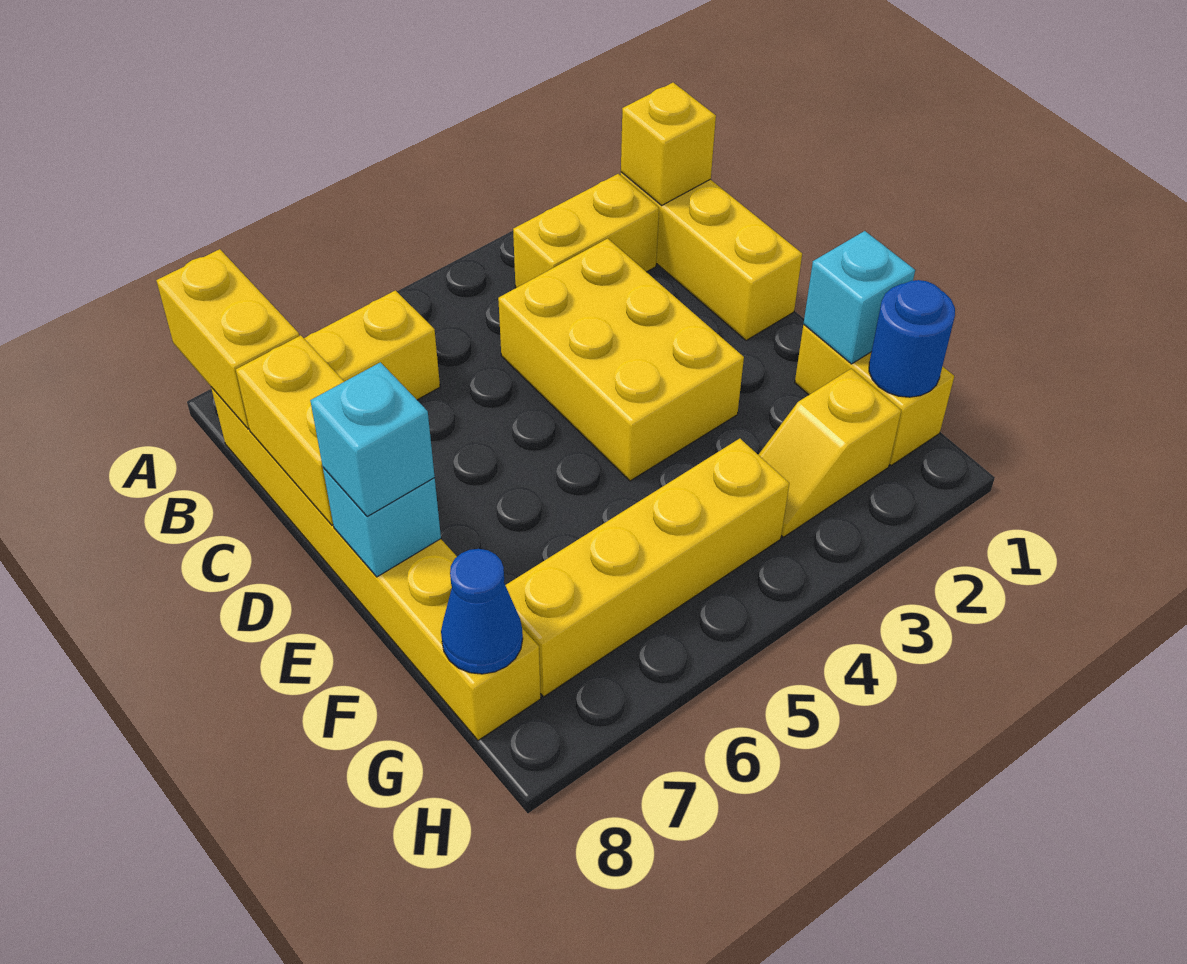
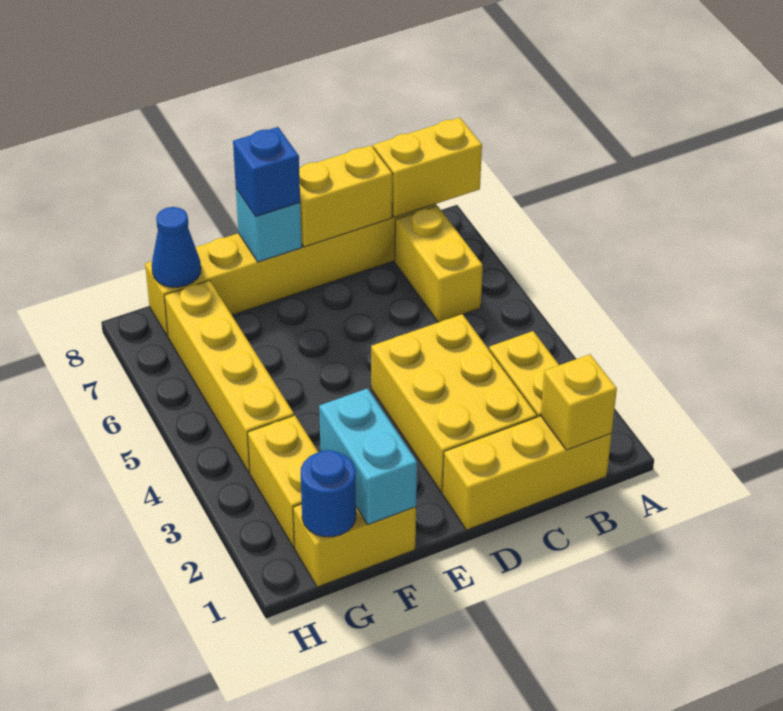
yellow 2x3 brick [498,239,744,481] -> yellow 2x3 brick turned to [371,314,537,493]
cyan 1x1 brick [310,362,435,517] -> blue 1x1 brick [233,127,300,217]
cyan 1x1 brick [804,231,915,364] -> cyan 1x2 brick [319,389,417,524]
yellow 1x2 slope [759,369,901,537] -> yellow 1x2 brick [248,415,318,548]

